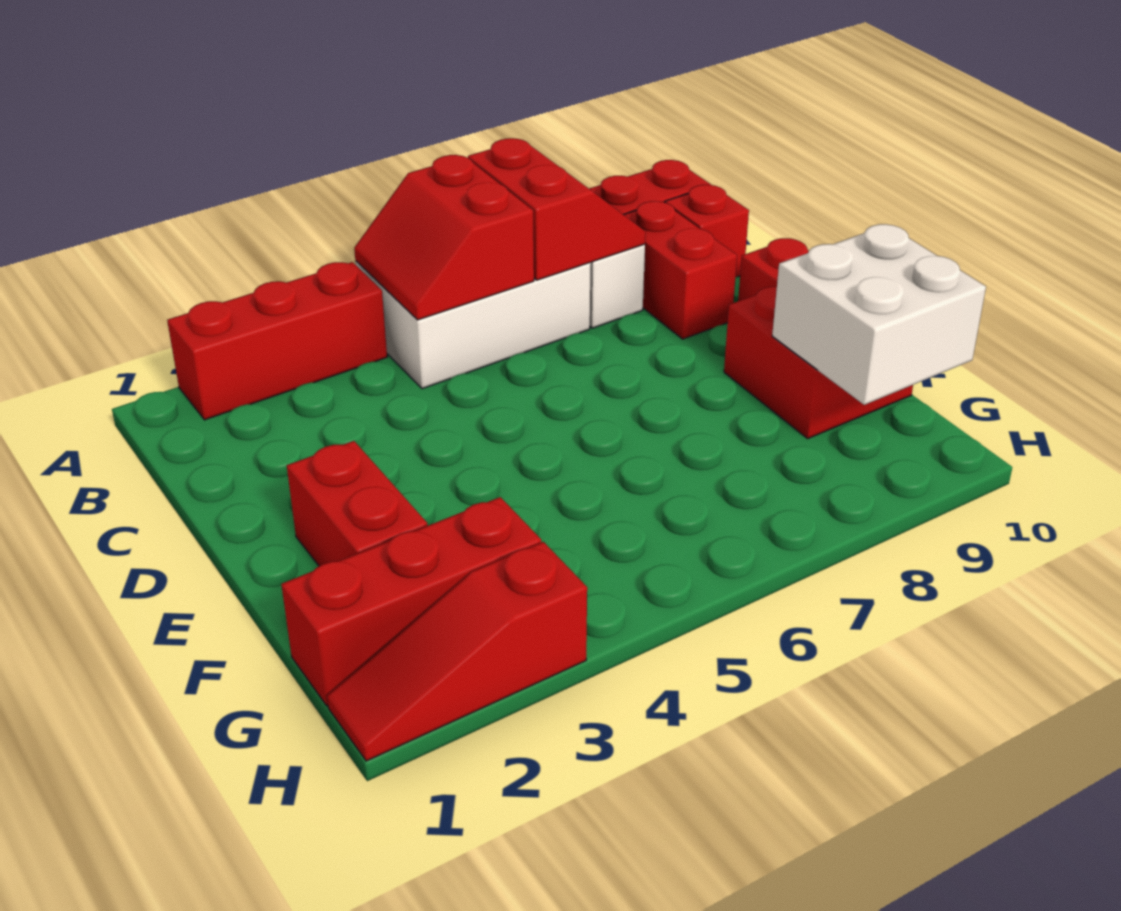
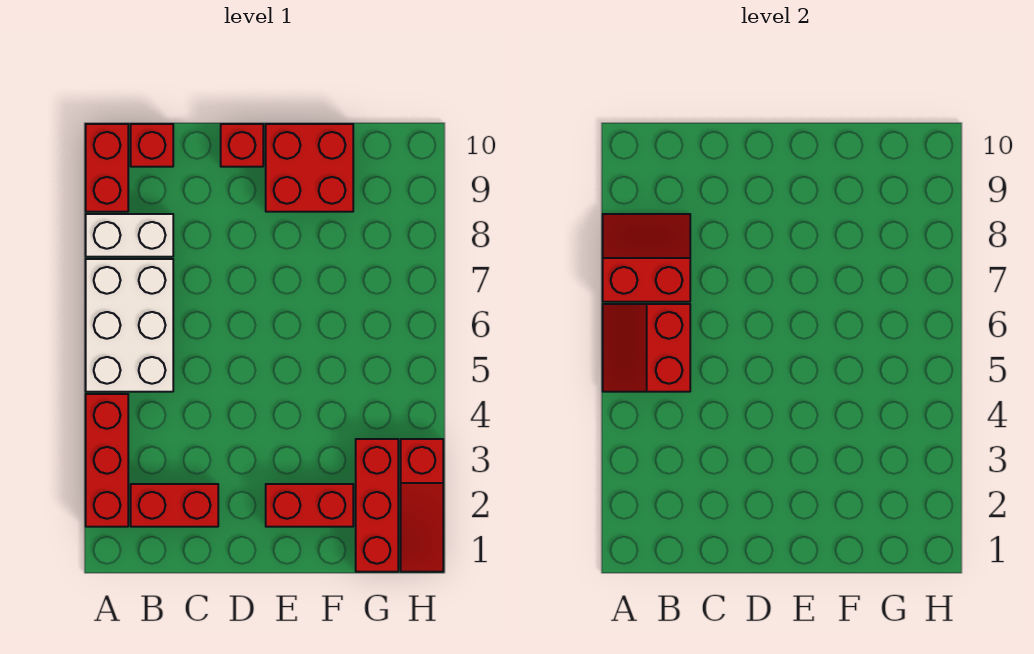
red 2x2 slope [354,155,534,320] -> red 2x2 slope turned to [603,304,690,392]
red 1x2 brick [624,201,737,339] -> red 1x2 brick moved to [131,484,218,527]
white 2x2 brick [772,224,986,405] -> none

